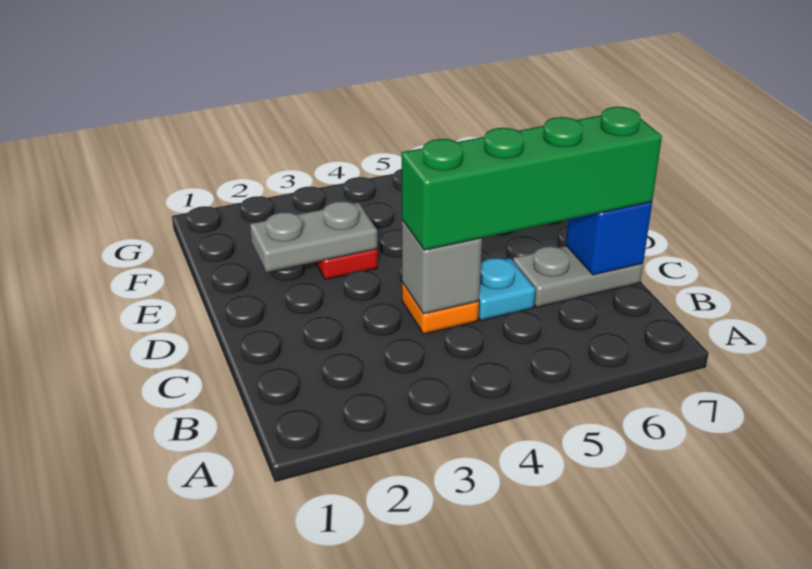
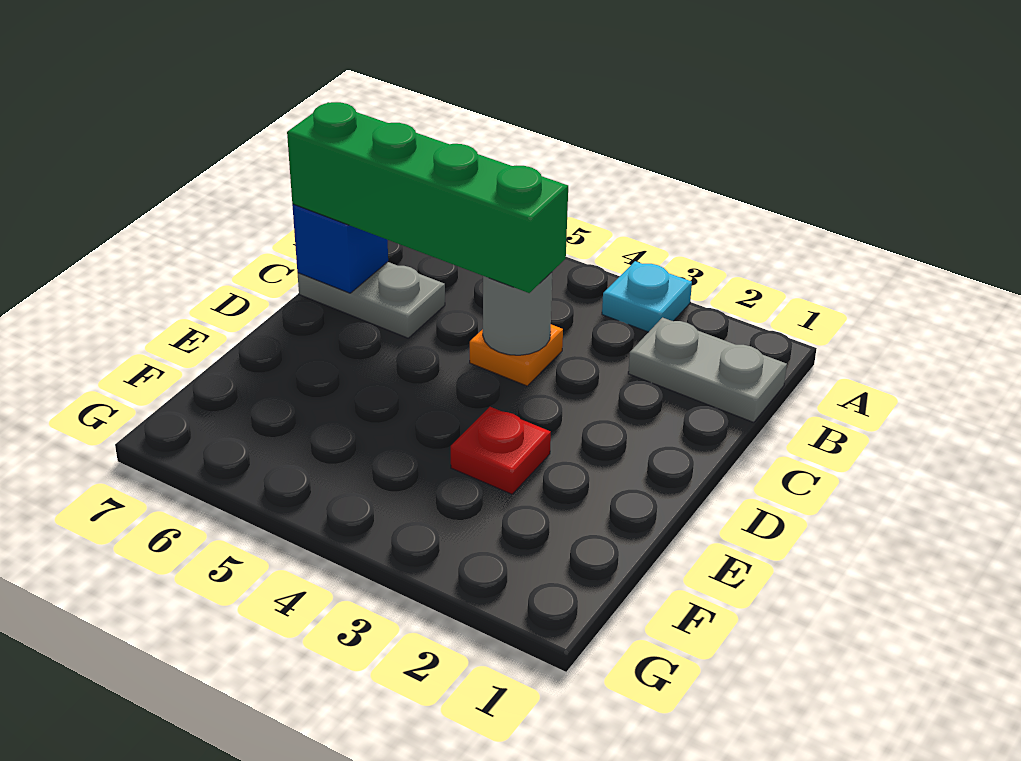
grey 1x1 brick [402,220,482,314] -> grey 1x1 round brick [483,272,552,355]
cyan 1x1 plate [478,258,535,320] -> cyan 1x1 plate moved to [602,261,692,332]
grey 1x2 plate [250,201,377,272] -> grey 1x2 plate moved to [628,318,787,422]

